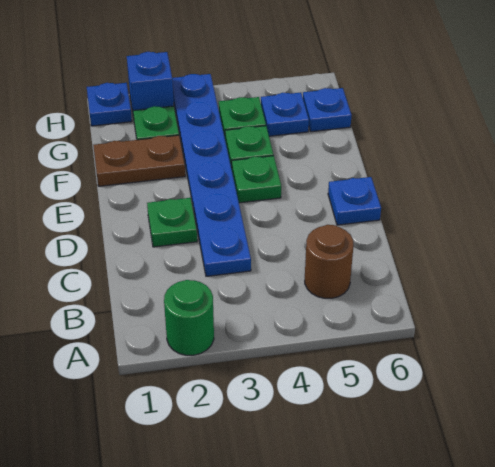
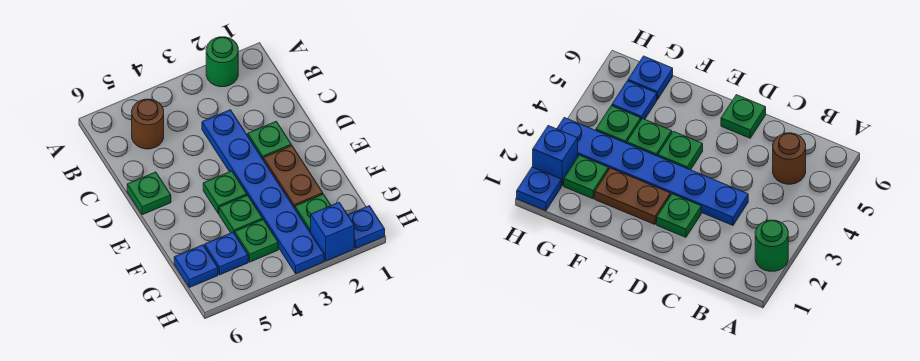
blue 1x1 plate [328,177,381,225] -> green 1x1 plate [127,172,171,215]
brown 1x2 plate [93,135,185,186] -> brown 1x2 plate turned to [264,146,323,208]

